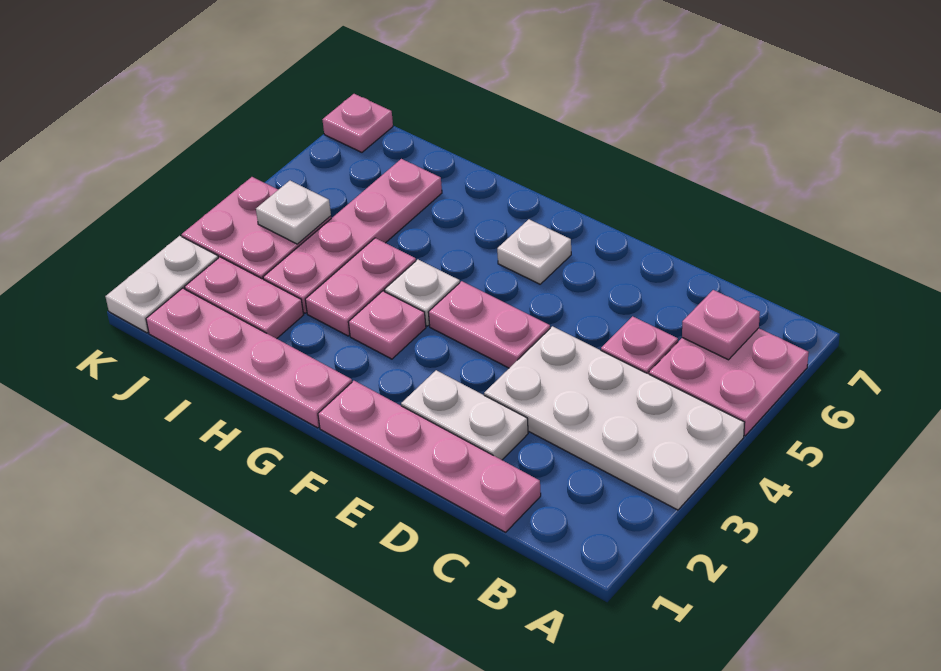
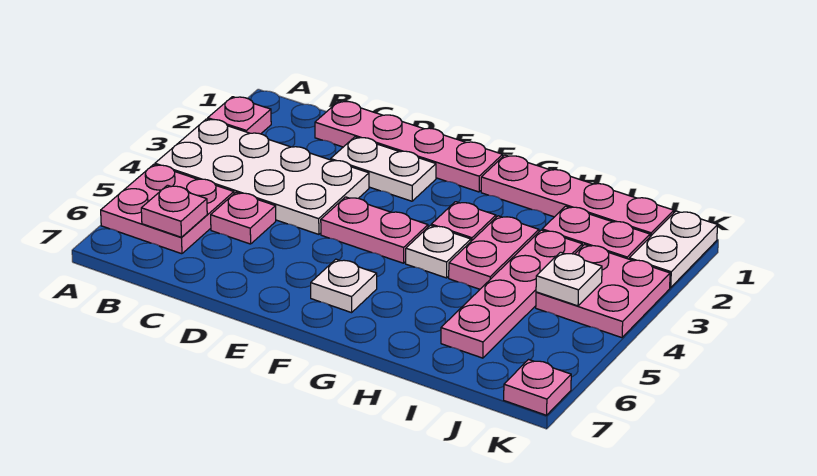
none -> pink 1x1 plate [208,97,271,134]

